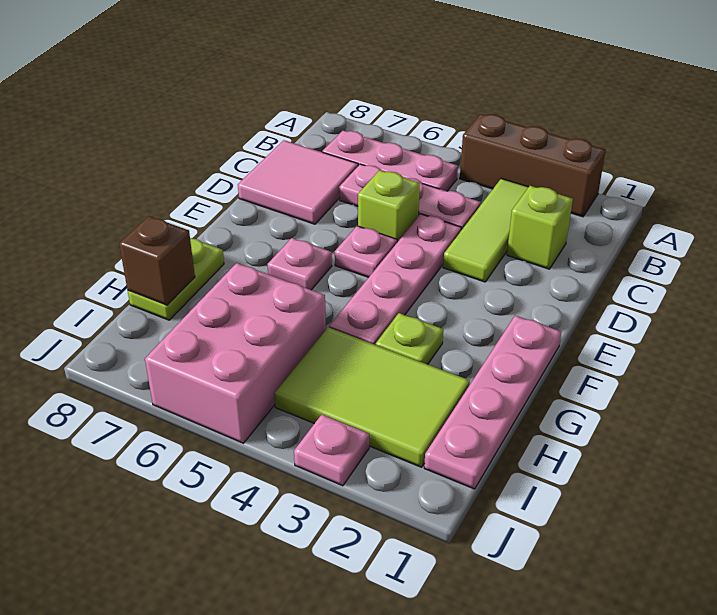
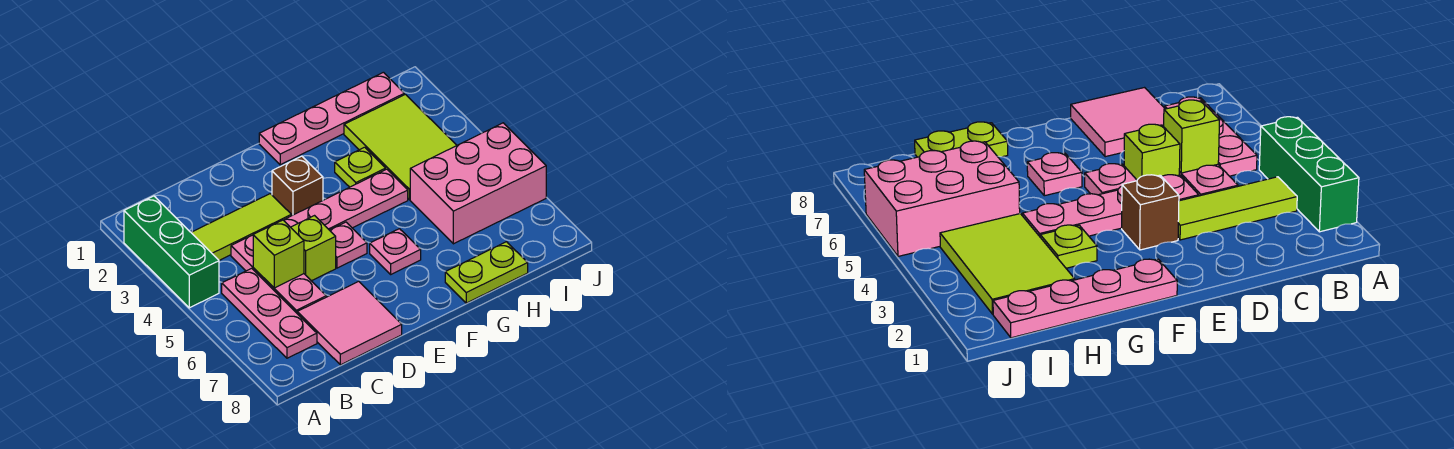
brown 1x3 brick [460,114,606,217] -> green 1x3 brick [124,196,219,308]
lime 1x1 brick [507,186,573,269] -> lime 1x1 brick moved to [253,220,304,288]
brown 1x1 brick [119,216,195,305] -> brown 1x1 brick moved to [272,156,323,216]
pink 1x1 plate [294,414,369,486] -> none

